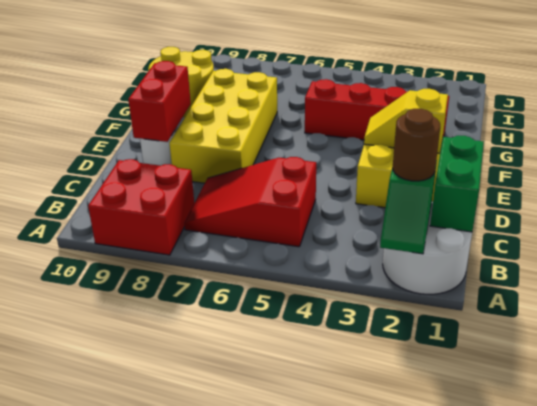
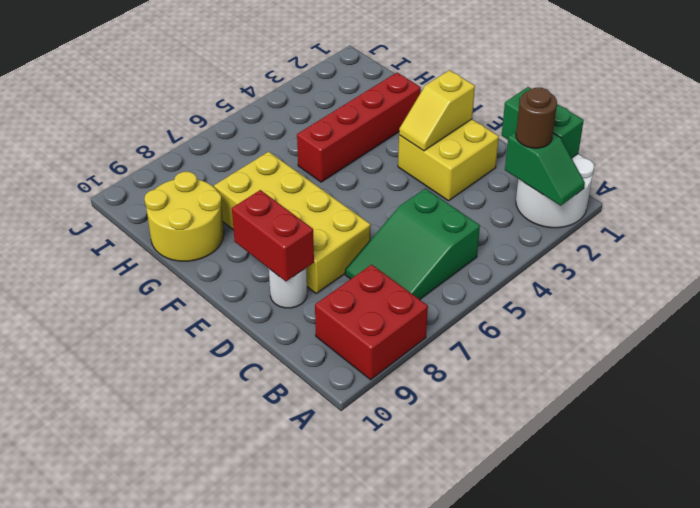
red 2x3 slope [184,157,316,247] -> green 2x3 slope [345,188,480,300]

